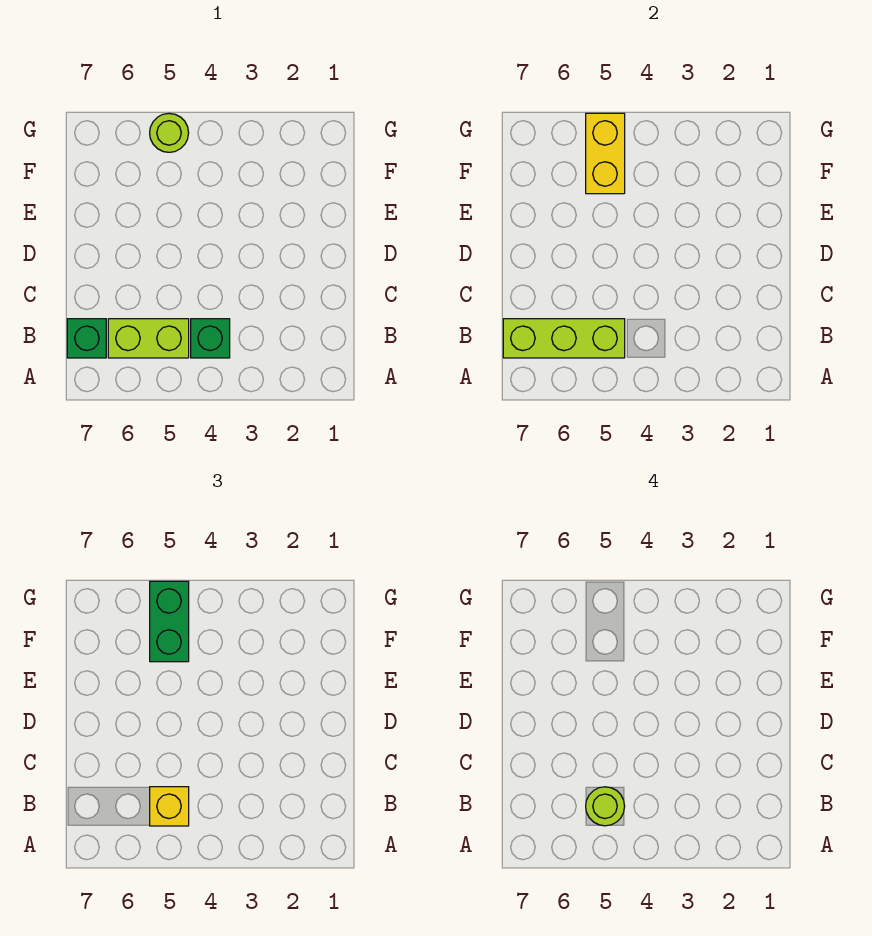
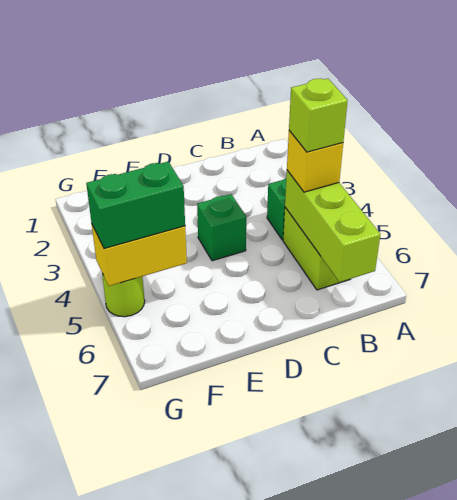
lime 1x1 round brick [586,787,625,826] -> lime 1x1 brick [289,78,348,152]
green 1x1 brick [67,319,106,358] -> green 1x1 brick moved to [197,194,246,261]

